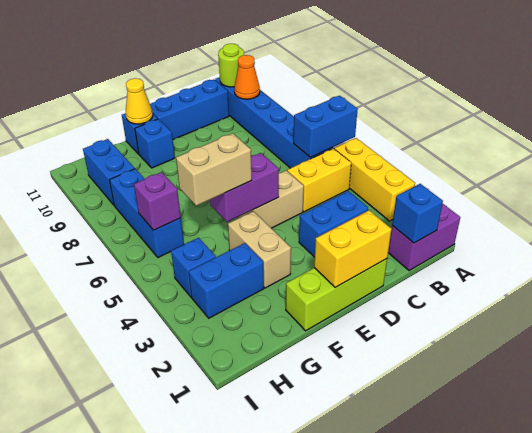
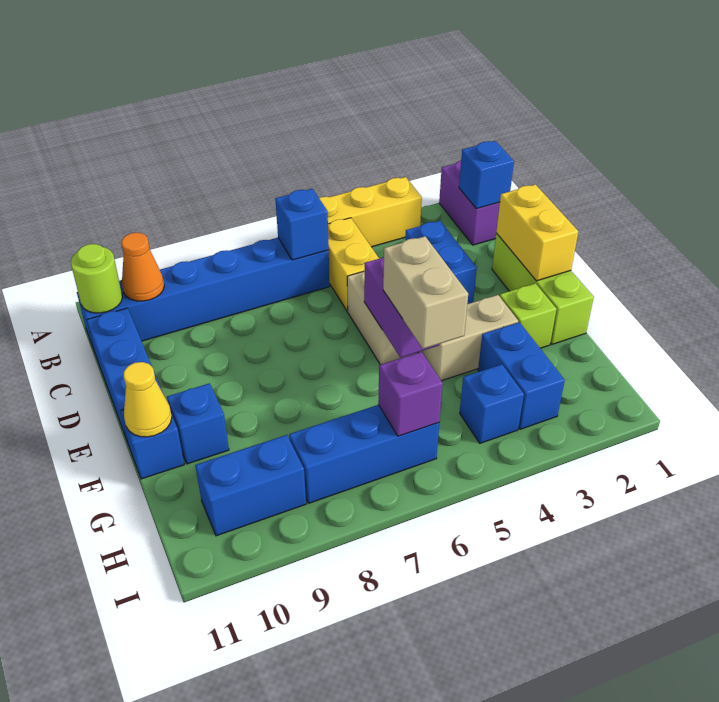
blue 1x2 brick [294,96,358,158] -> blue 1x1 brick [275,189,329,260]
none -> lime 1x1 brick [500,283,556,348]

